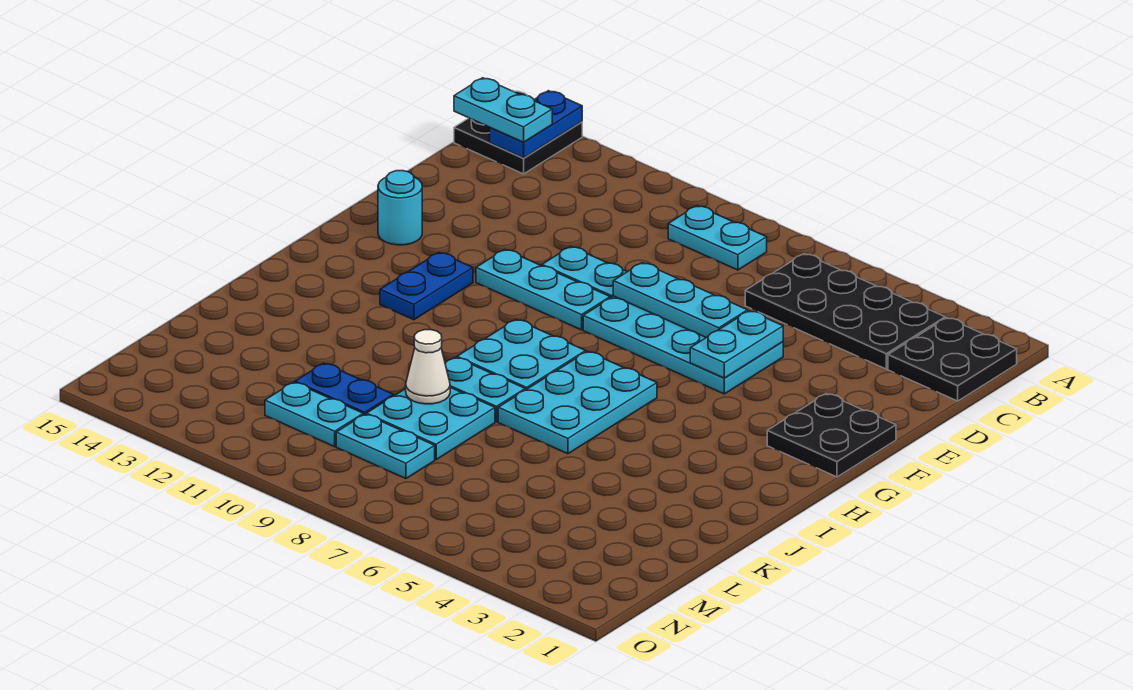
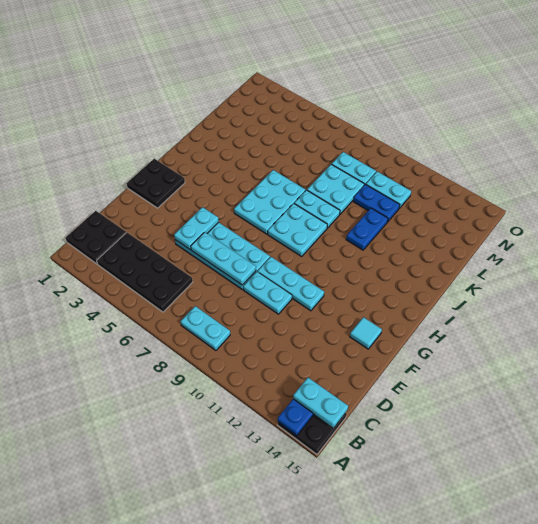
cyan 1x1 round brick [378,171,422,245] -> cyan 1x1 tile [350,317,382,349]
blue 1x2 plate [380,253,473,320] -> blue 1x2 plate moved to [346,208,388,250]
white 1x1 cone [406,330,450,404] -> none

